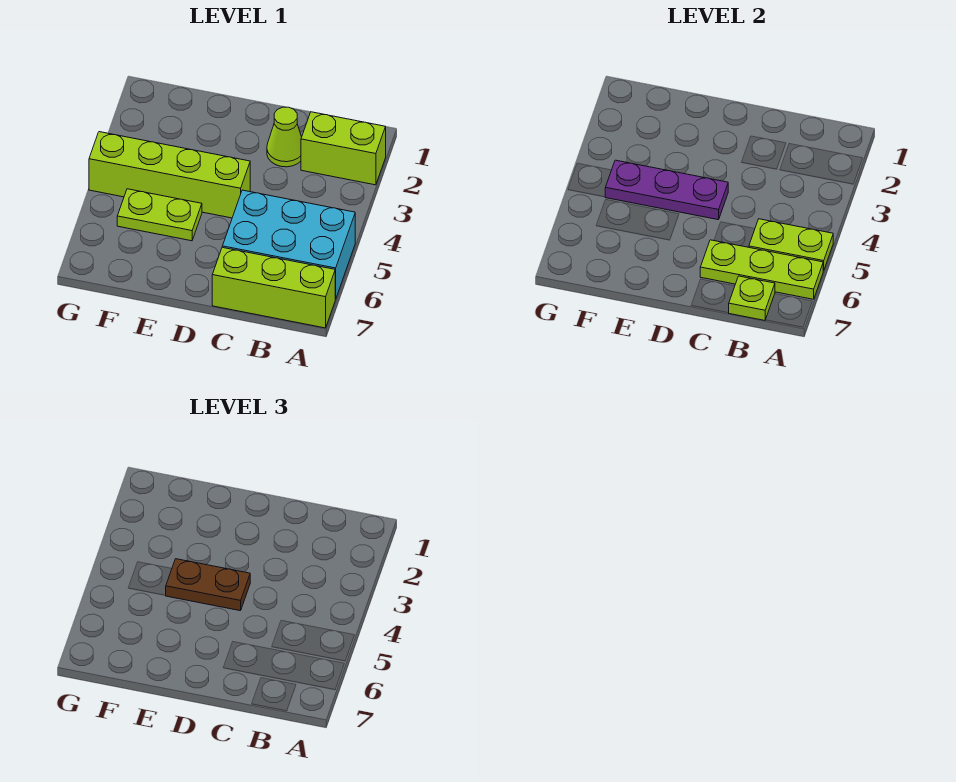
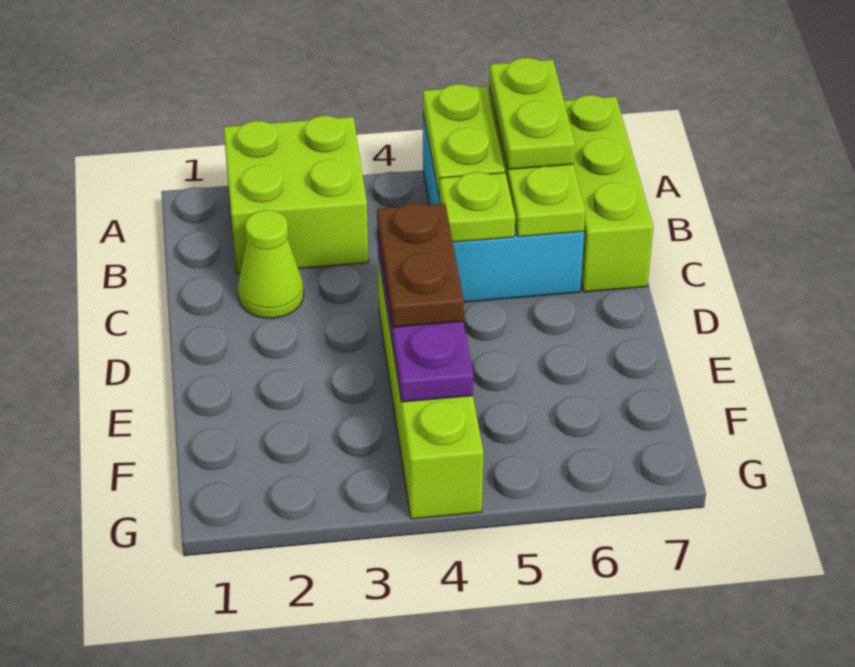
lime 1x2 brick [301,112,386,185] -> lime 2x2 brick [224,116,368,274]
lime 1x1 plate [729,276,775,320] -> lime 1x1 plate moved to [439,172,515,242]
lime 1x2 plate [117,189,202,241] -> lime 1x2 plate moved to [489,58,575,170]

